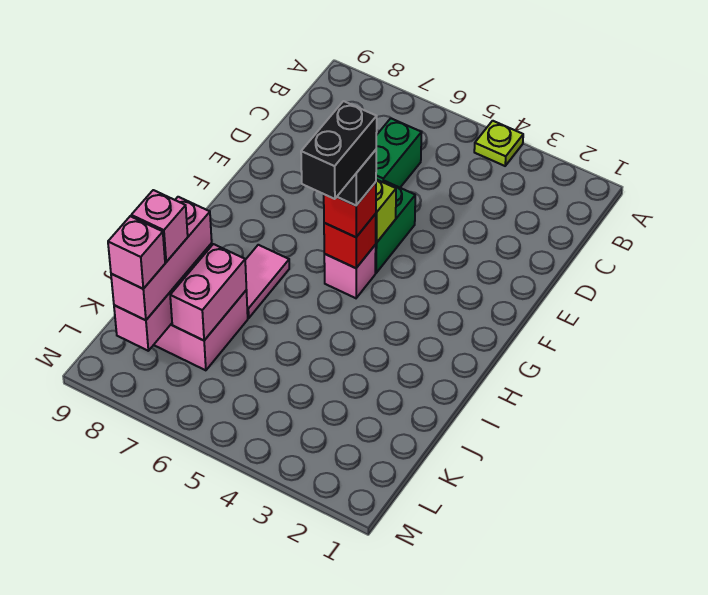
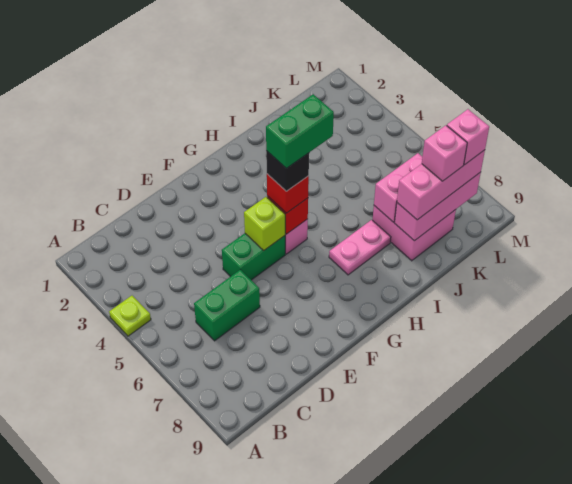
black 1x2 brick [301,101,377,199] -> green 1x2 brick [266,94,334,168]
pink 1x2 tile [245,245,289,318] -> pink 1x2 plate [329,220,391,275]

